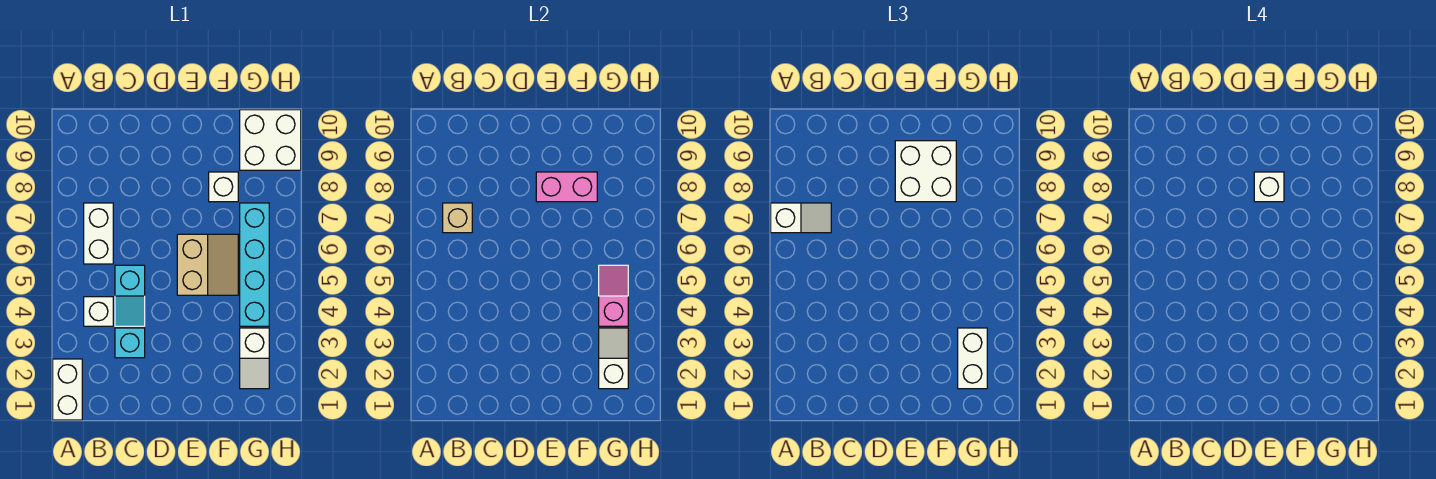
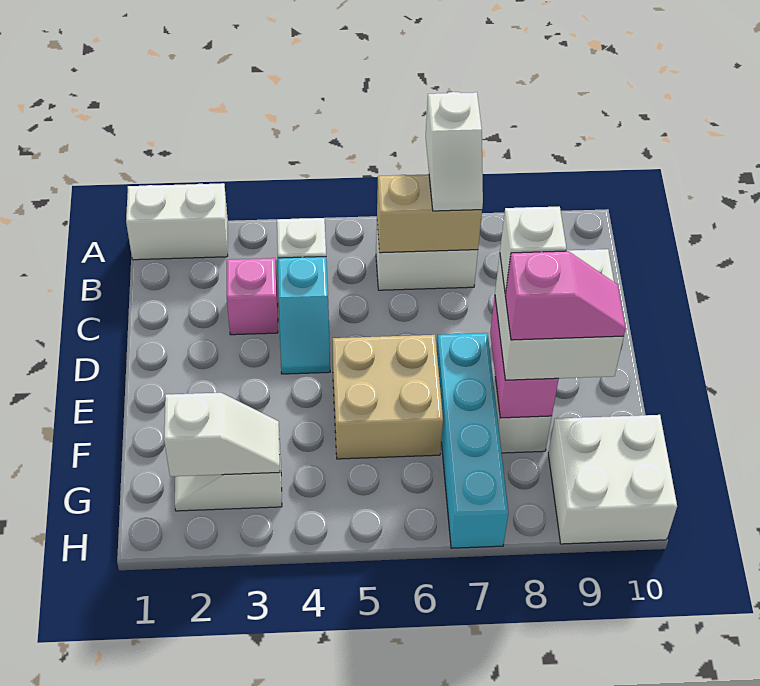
tan 1x1 brick [443,203,472,233] -> tan 1x2 brick [377,174,482,253]
cyan 1x1 brick [115,328,145,358] -> pink 1x1 brick [227,258,278,335]
cyan 1x2 slope [115,265,145,326] -> cyan 1x2 slope turned to [278,257,330,374]
tan 2x2 slope [177,234,238,295] -> tan 2x2 brick [333,335,443,459]
white 1x2 brick [958,328,987,389] -> none
cyan 1x4 brick [240,203,269,326] -> cyan 1x4 brick turned to [437,333,508,548]
pink 1x2 slope [599,265,628,326] -> pink 1x2 slope moved to [505,251,626,340]

